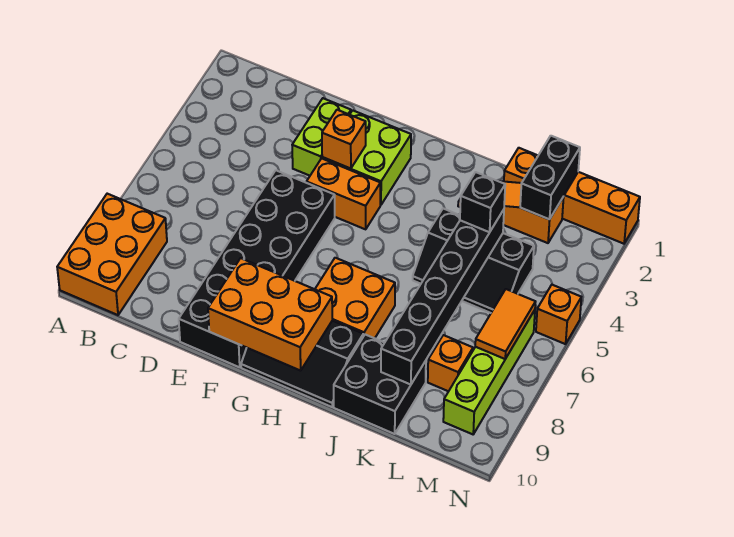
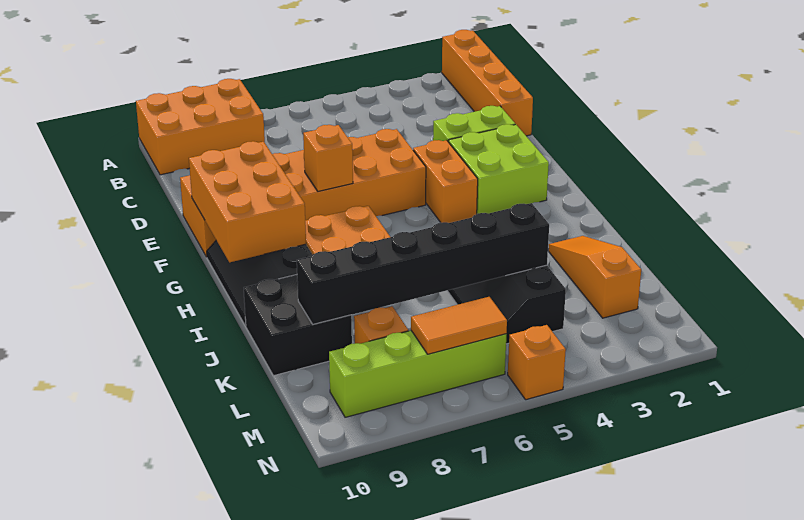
black 2x6 brick [179,170,335,367] -> orange 2x6 brick [180,129,426,257]
orange 1x1 brick [322,110,366,169] -> orange 1x1 brick moved to [303,125,353,191]
orange 1x4 brick [504,148,640,244] -> orange 1x4 brick moved to [442,30,533,136]
black 1x1 brick [460,172,505,232] -> none
black 1x2 brick [520,136,580,219] -> none

